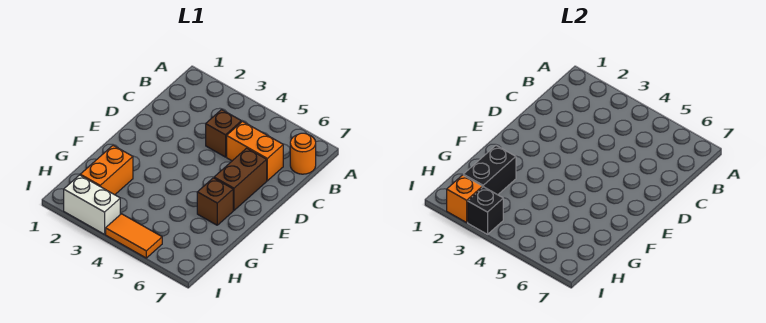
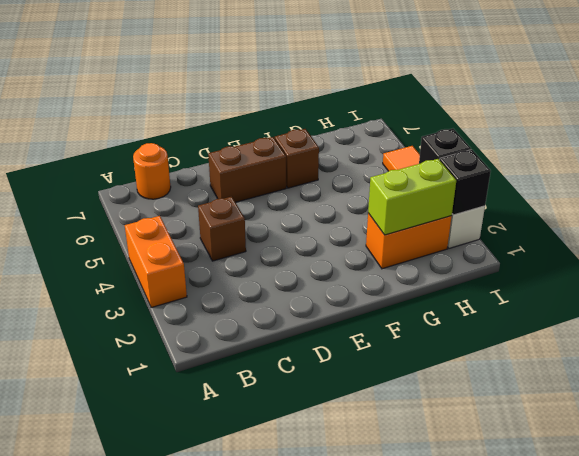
orange 1x2 brick [227,122,283,181] -> orange 1x2 brick moved to [125,216,187,308]
black 1x2 brick [463,146,516,195] -> lime 1x2 brick [368,159,456,235]
orange 1x1 brick [447,175,482,222] -> black 1x1 brick [440,150,491,215]

